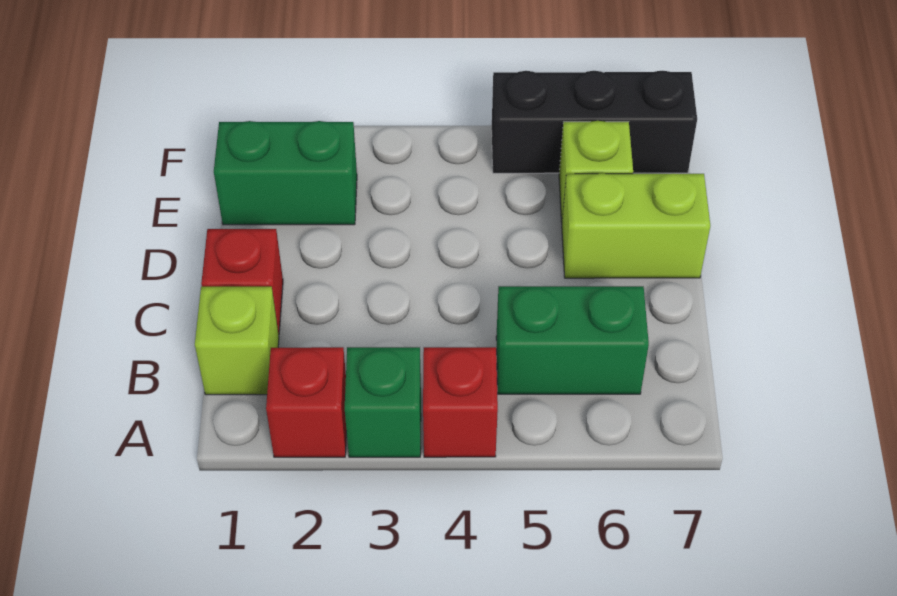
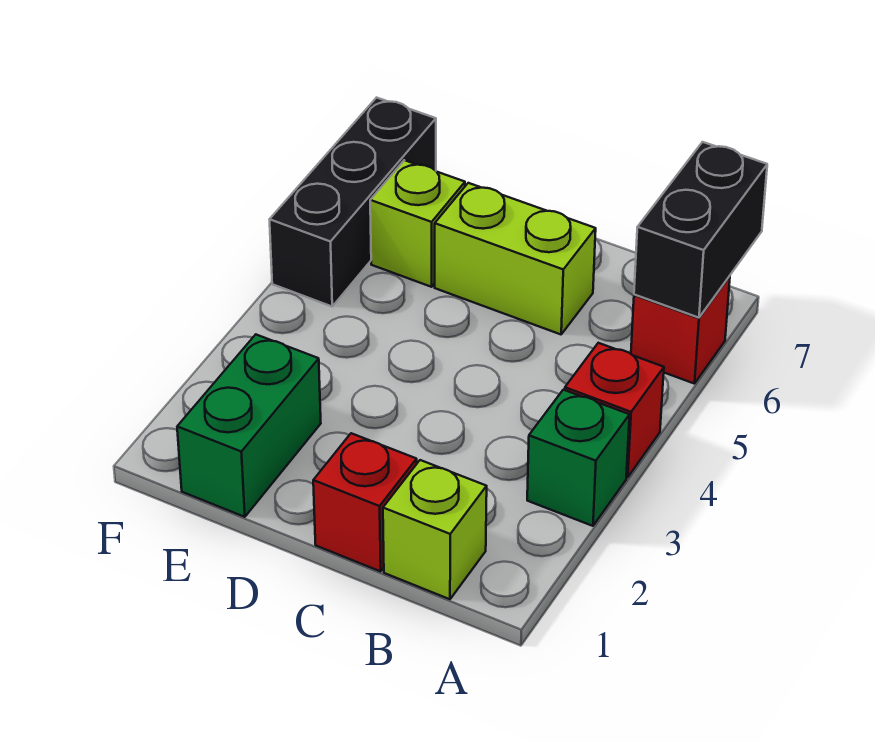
red 1x1 brick [266,347,347,457] -> red 1x1 brick moved to [631,276,730,384]
none -> black 1x2 brick [634,142,767,318]
green 1x2 brick [496,286,649,394] -> none
lime 1x2 brick [562,173,710,278] -> lime 1x2 brick turned to [435,183,596,334]

